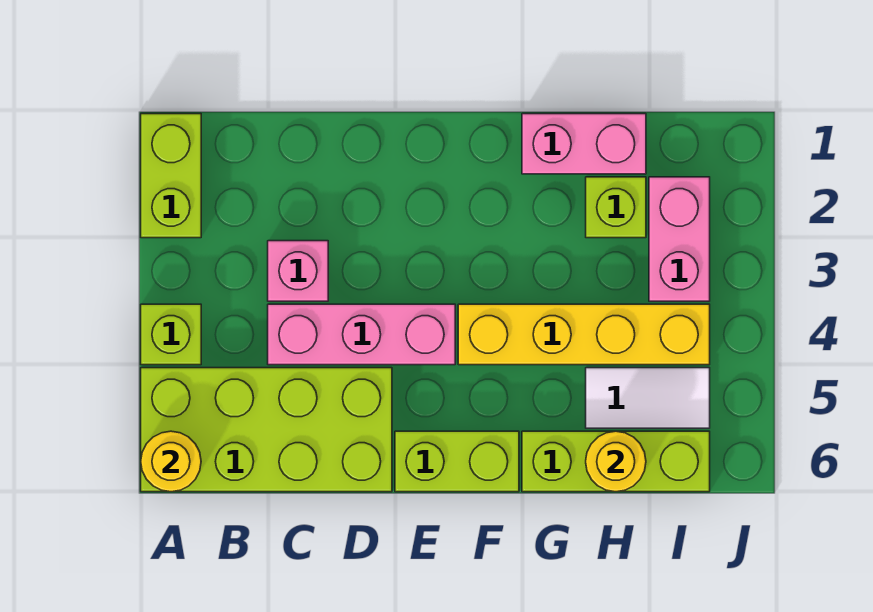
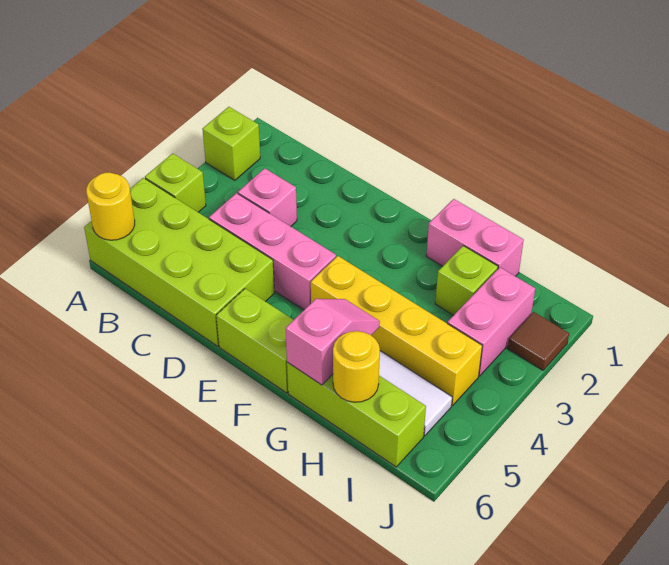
lime 1x2 brick [141,114,201,238] -> lime 1x1 brick [202,107,260,180]
none -> pink 1x2 slope [286,299,380,385]
none -> brown 1x1 tile [508,312,569,370]

